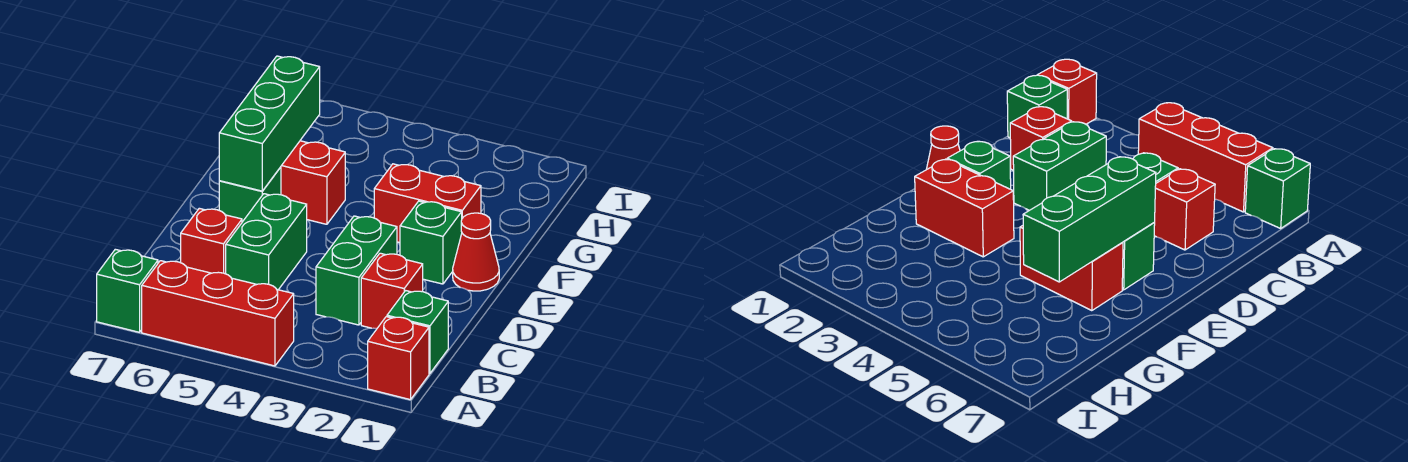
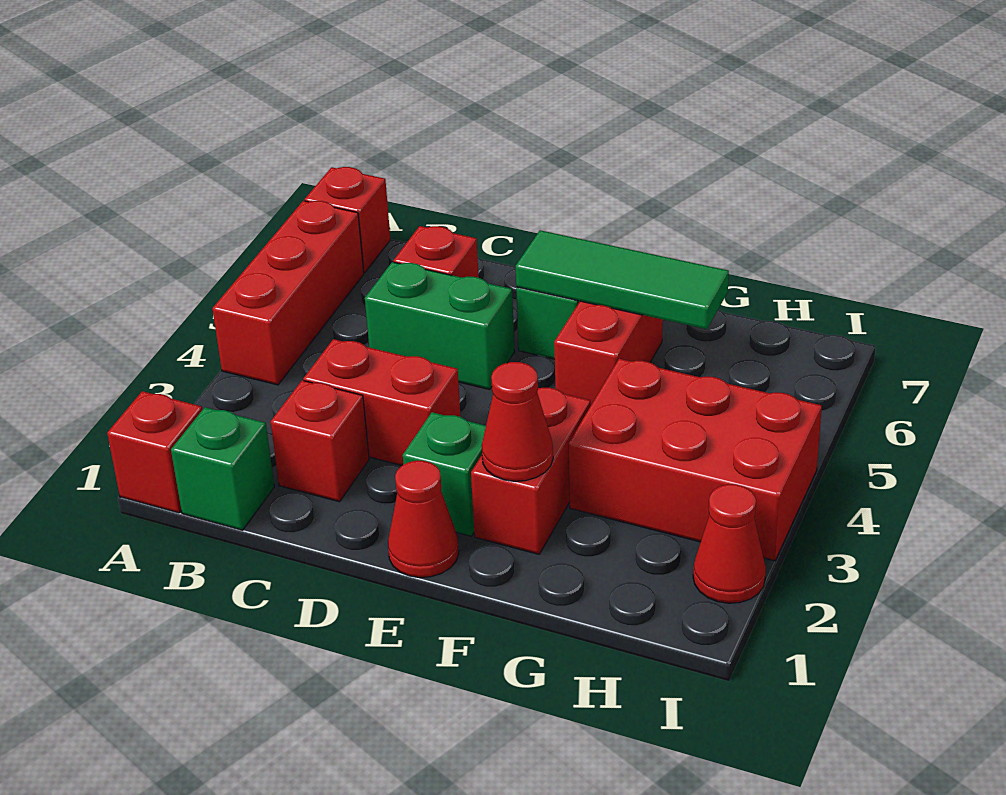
green 1x1 brick [97,249,158,332] -> red 1x1 brick [305,167,390,273]
green 1x2 brick [316,216,397,325] -> red 1x2 brick [303,339,461,465]
green 1x3 brick [219,56,320,191] -> green 1x3 tile [516,230,729,329]
none -> red 1x1 cone [482,362,553,481]
none -> red 2x3 brick [569,359,822,561]
none -> red 1x1 cone [693,484,766,603]

